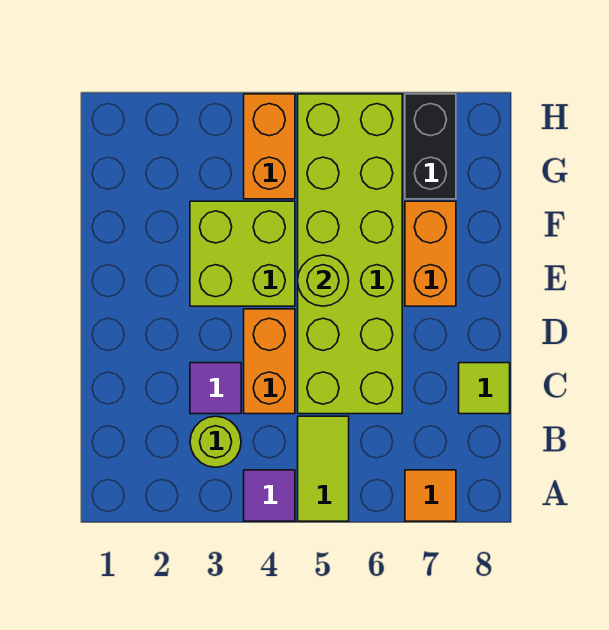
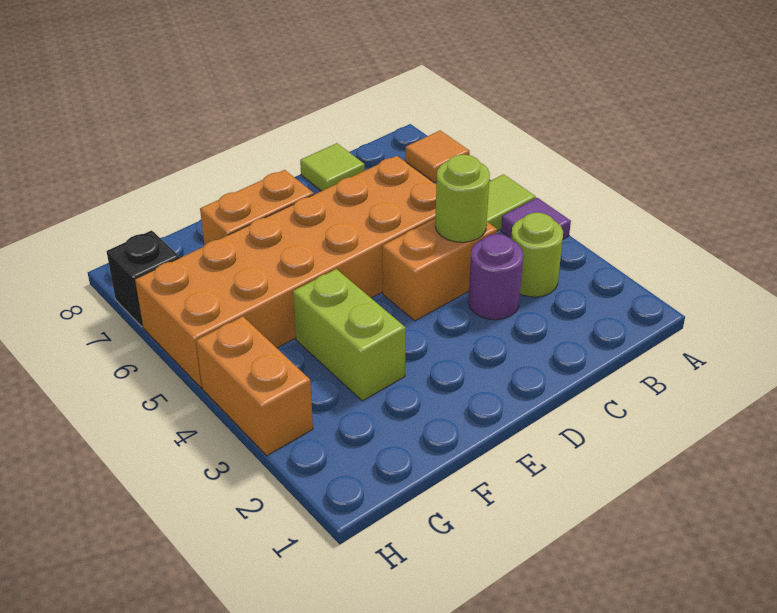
purple 1x1 tile [190,363,241,414] -> purple 1x1 round brick [468,234,523,320]
lime 2x6 brick [298,94,402,414] -> orange 2x6 brick [135,156,436,388]
lime 2x2 brick [190,201,295,306] -> lime 1x2 brick [293,269,406,401]
lime 1x1 round brick [298,255,349,306] -> lime 1x1 round brick moved to [435,155,490,242]
orange 1x2 brick [244,94,295,199] -> orange 1x2 brick turned to [196,317,313,455]
black 1x2 brick [405,94,456,199] -> black 1x1 brick [107,230,180,327]

